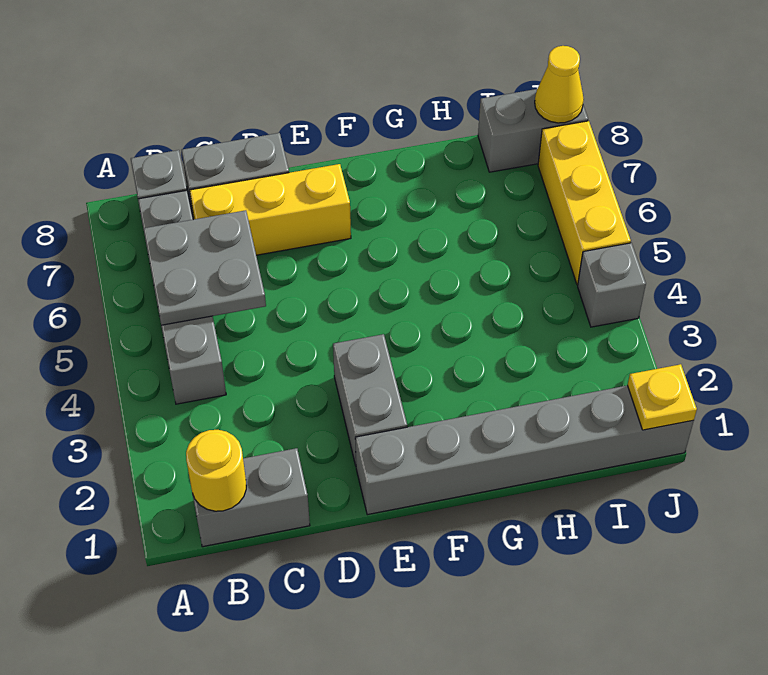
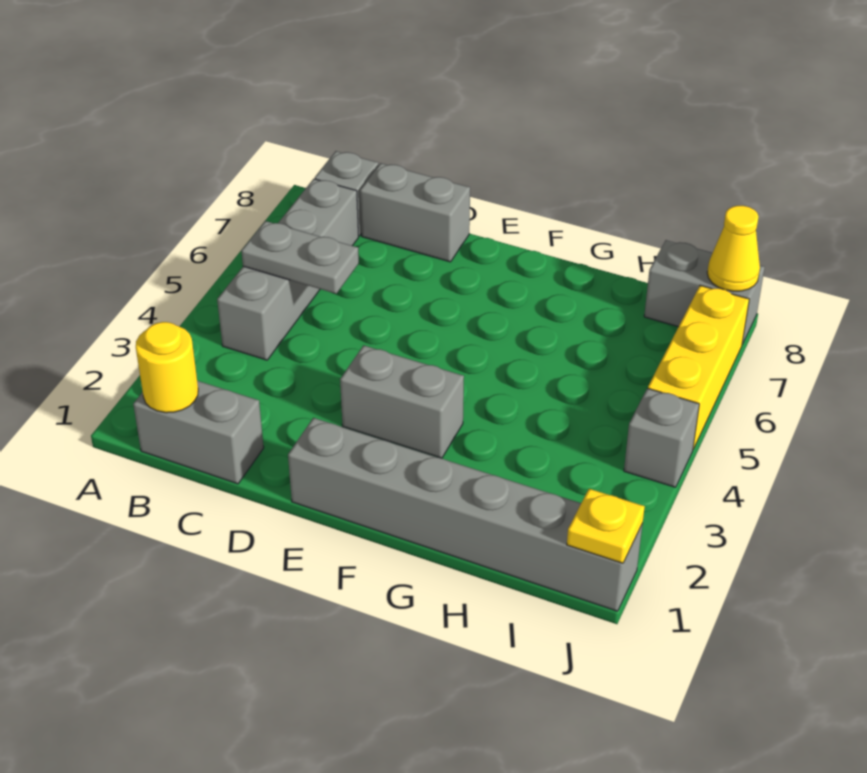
grey 2x2 plate [143,210,266,325] -> grey 1x2 plate [241,221,359,294]
yellow 1x3 brick [190,164,351,255] -> none
grey 1x2 brick [333,334,407,465] -> grey 1x2 brick turned to [340,345,464,458]

